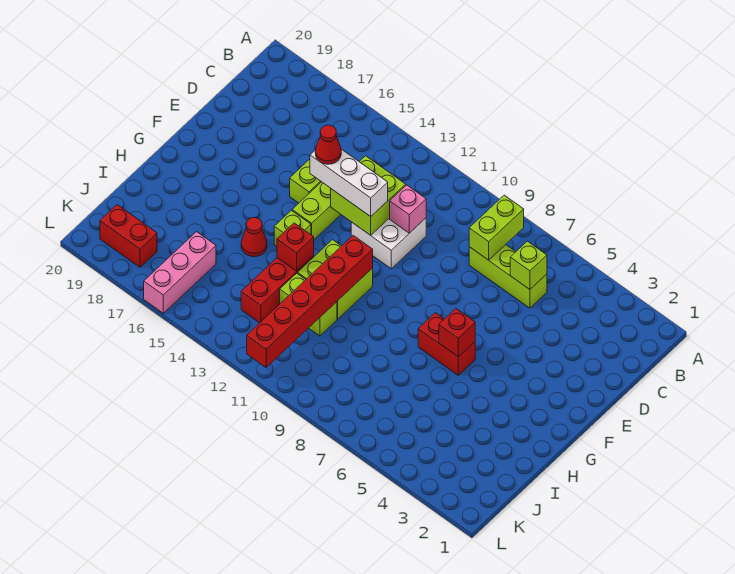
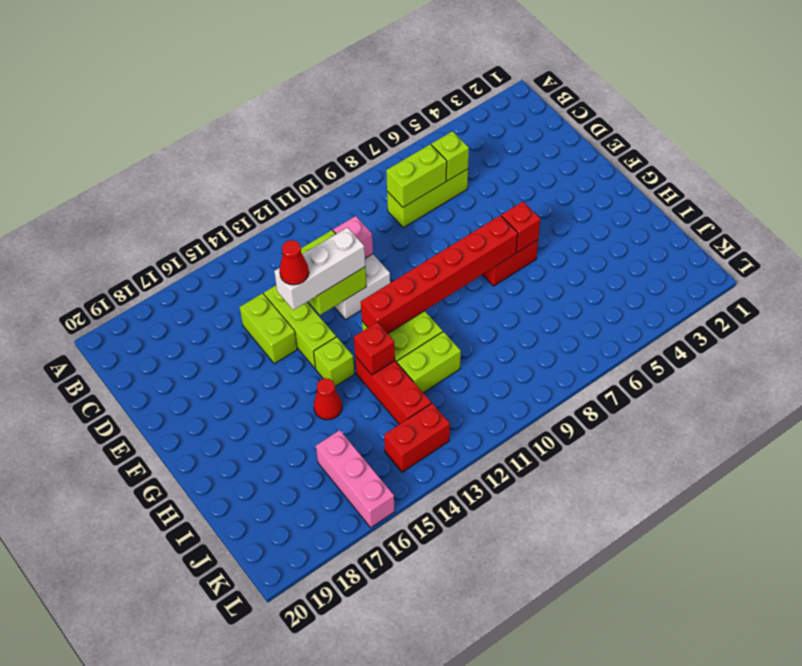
lime 1x2 brick [469,195,524,260] -> lime 1x2 brick turned to [386,144,447,207]
red 1x6 brick [247,236,373,367] -> red 1x6 brick turned to [361,215,518,334]
red 1x2 brick [100,205,157,267] -> red 1x2 brick moved to [384,403,450,472]

